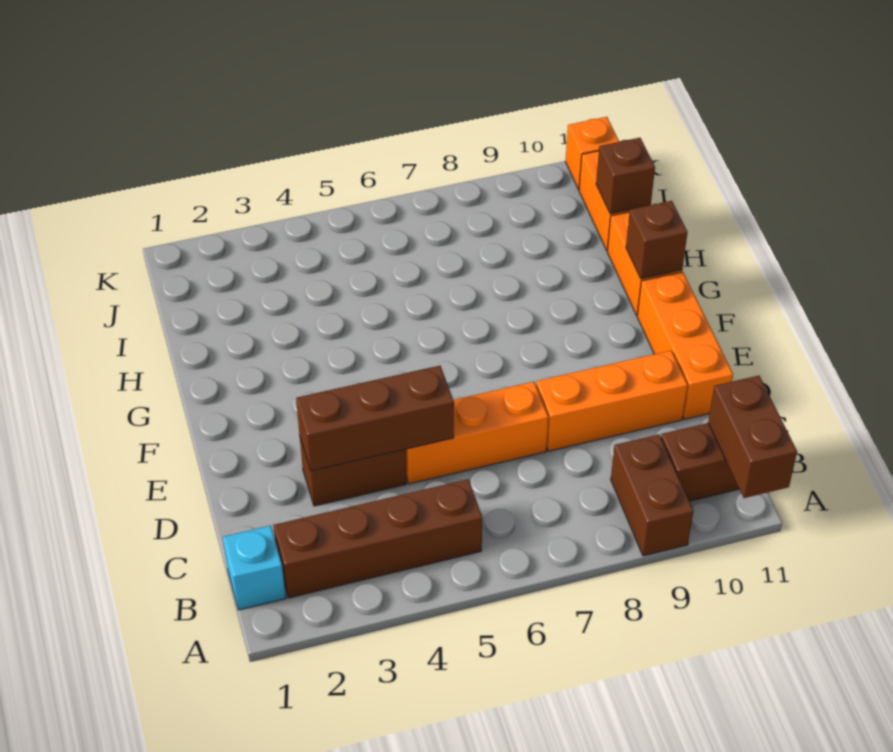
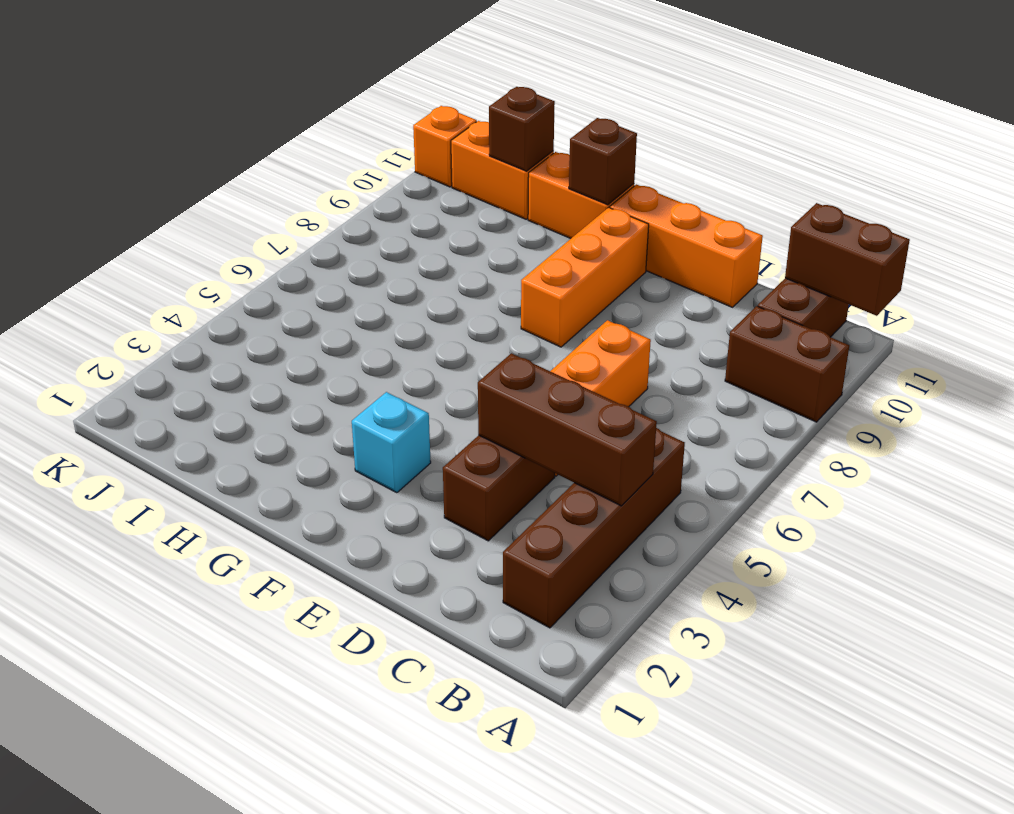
cyan 1x1 brick [223,526,286,610] -> cyan 1x1 brick moved to [352,392,431,493]
brown 1x3 brick [296,366,454,471] -> brown 1x3 brick turned to [478,353,657,506]
orange 1x3 brick [536,351,688,451] -> orange 1x3 brick moved to [521,208,649,347]

